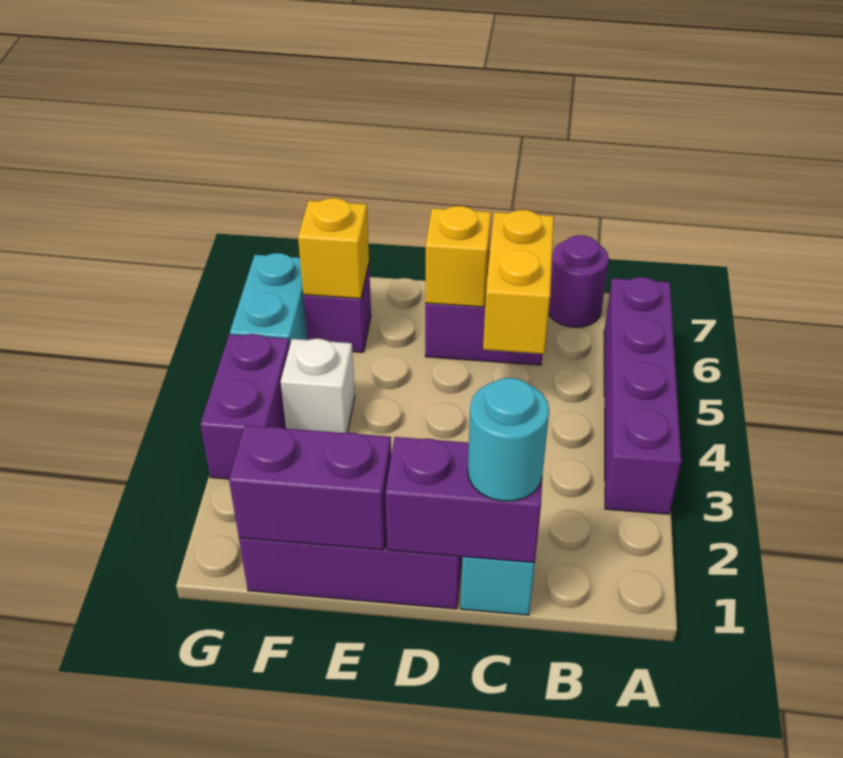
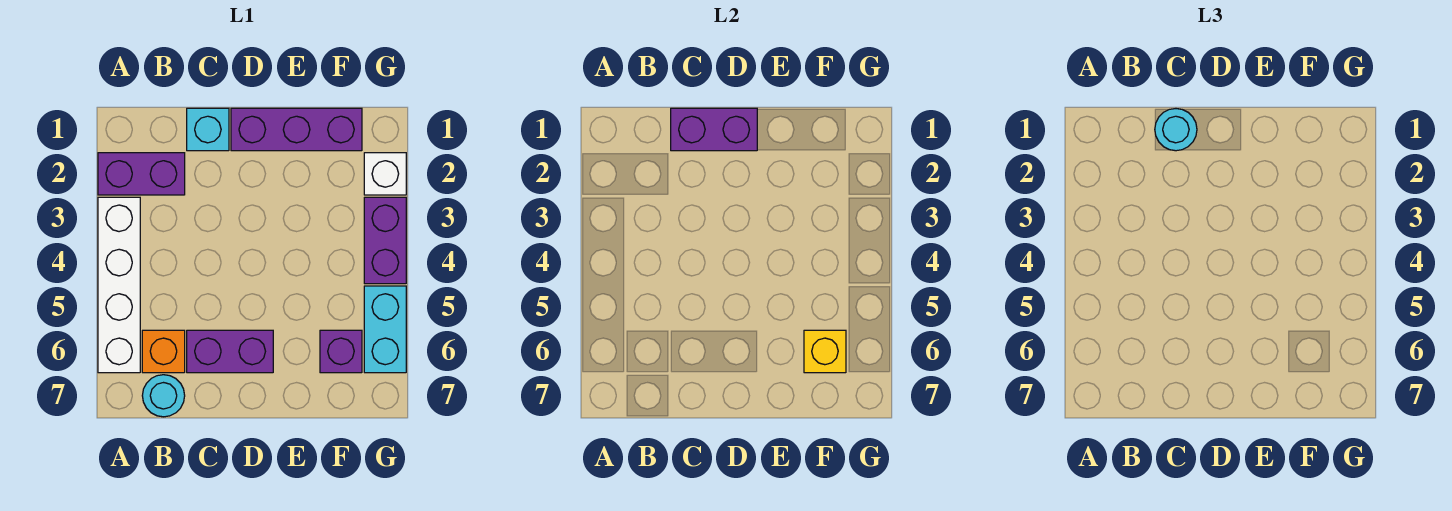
purple 1x4 brick [604,277,681,514] -> white 1x4 brick [98,197,140,373]
none -> orange 1x1 brick [142,330,185,373]
purple 1x1 round brick [549,235,609,327] -> cyan 1x1 round brick [142,375,185,417]
yellow 1x2 brick [483,210,554,354] -> none
yellow 1x1 brick [425,206,491,307] -> none
purple 1x2 brick [229,425,391,550] -> purple 1x2 brick moved to [98,153,185,195]
white 1x1 brick [281,339,355,433] -> white 1x1 brick moved to [364,153,406,195]

